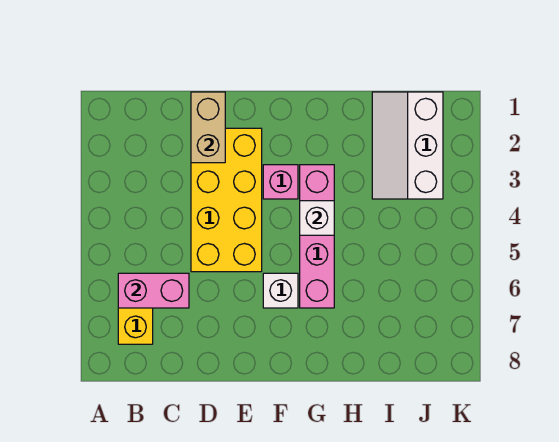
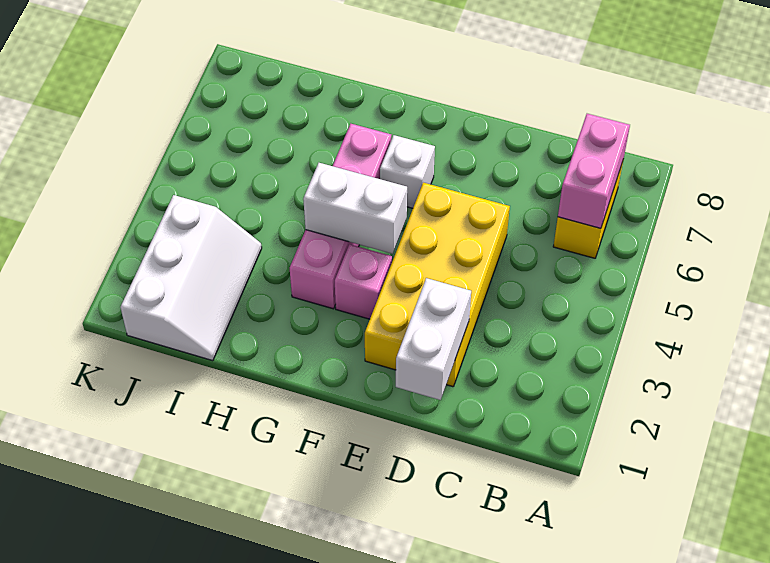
pink 1x2 brick [118,273,189,308] -> pink 1x2 brick turned to [558,114,630,228]
tan 1x2 brick [191,92,225,163] -> white 1x2 brick [396,278,471,400]
white 1x1 brick [300,201,334,235] -> white 1x2 brick [303,163,407,254]

